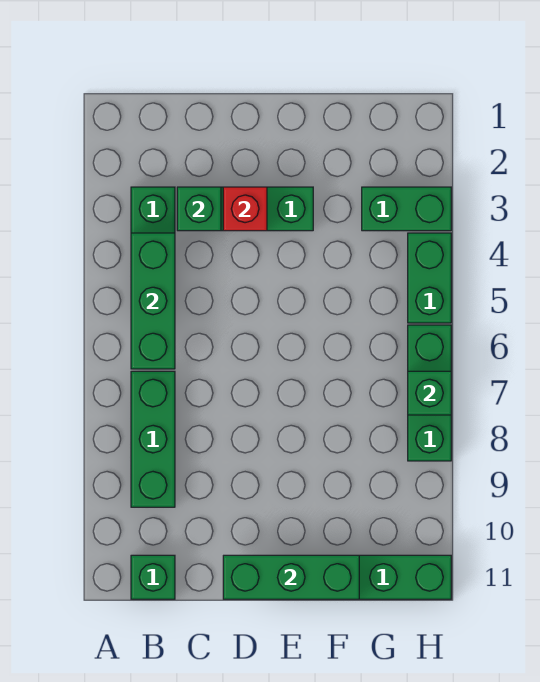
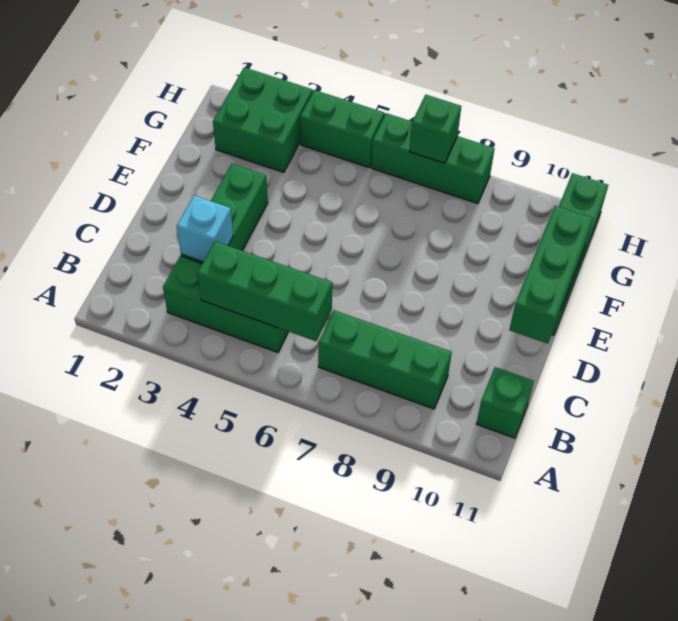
green 1x1 brick [177,187,221,231] -> cyan 1x1 brick [177,196,233,262]
red 1x1 brick [223,187,267,231] -> none
green 1x2 brick [362,187,451,231] -> green 2x2 brick [213,67,313,172]

